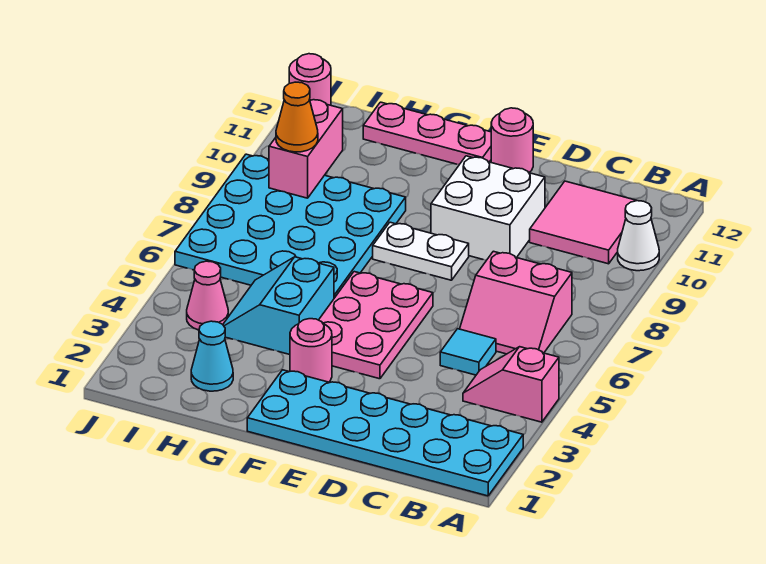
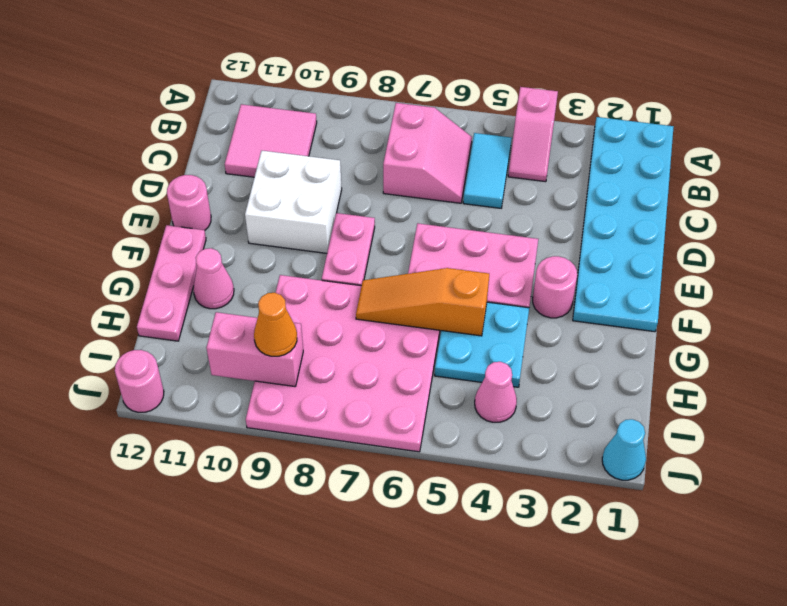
white 1x1 cone [618,201,659,271] -> none
cyan 1x1 tile [440,329,496,375] -> cyan 1x2 tile [463,133,512,208]
white 1x2 plate [373,222,469,280] -> pink 1x2 plate [322,213,375,286]
cyan 2x2 slope [223,257,334,355] -> cyan 2x2 plate [435,302,529,387]
none -> orange 1x3 slope [356,268,489,336]
cyan 4x4 plate [175,154,406,298] -> pink 4x4 plate [246,275,440,452]
none -> pink 1x1 cone [193,248,234,309]
cyan 1x1 cone [191,321,233,391] -> cyan 1x1 cone moved to [602,419,646,480]

